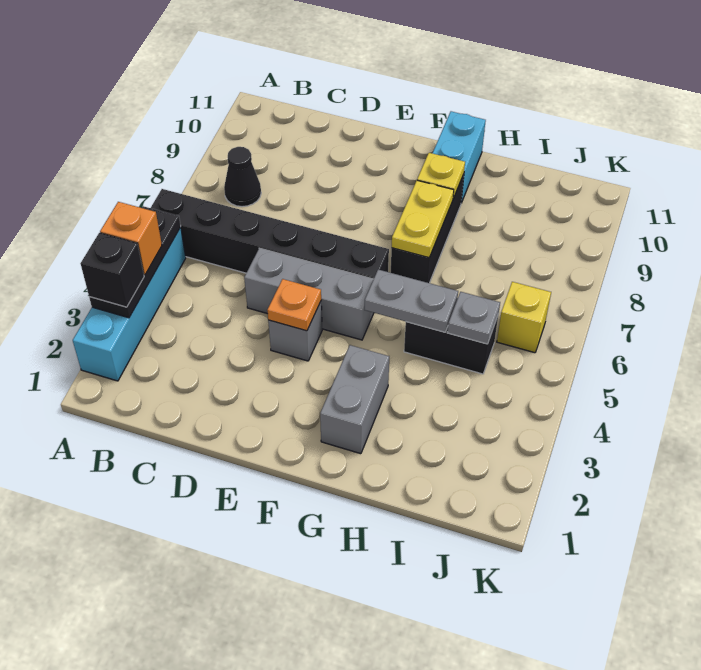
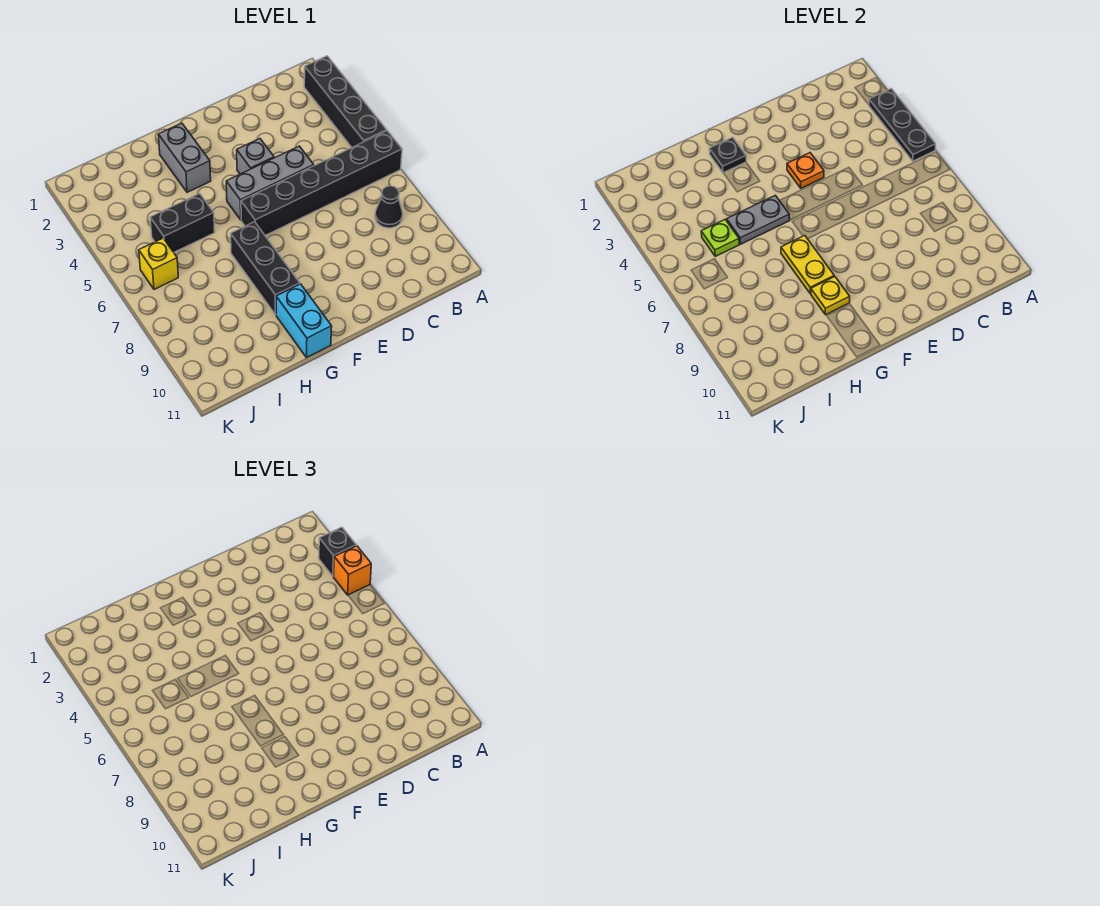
cyan 1x4 brick [73,227,186,381] -> black 1x4 brick [304,56,387,147]
none -> black 1x1 plate [709,137,746,173]
grey 1x1 plate [447,292,500,344] -> lime 1x1 plate [701,220,739,256]

